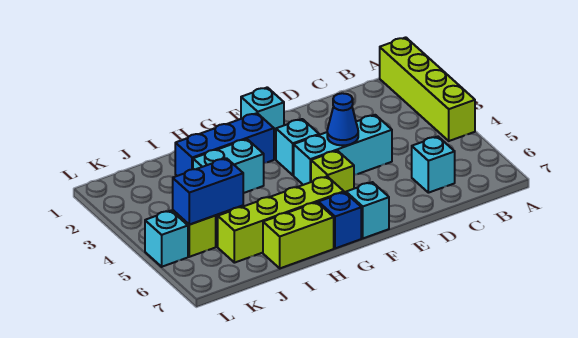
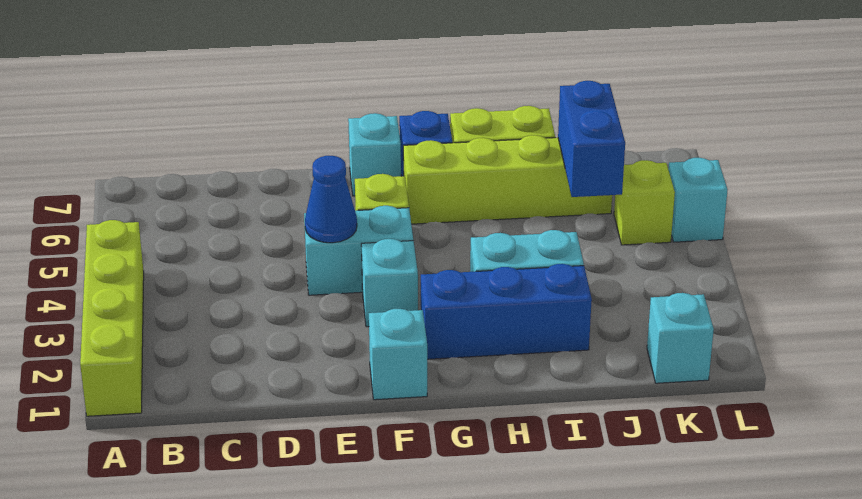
cyan 1x1 brick [412,137,455,193] -> cyan 1x1 brick moved to [647,293,714,383]
cyan 1x3 brick [294,115,392,185] -> cyan 1x2 brick [304,206,413,295]
blue 1x2 brick [173,158,243,225] -> blue 1x2 brick turned to [558,81,625,197]

